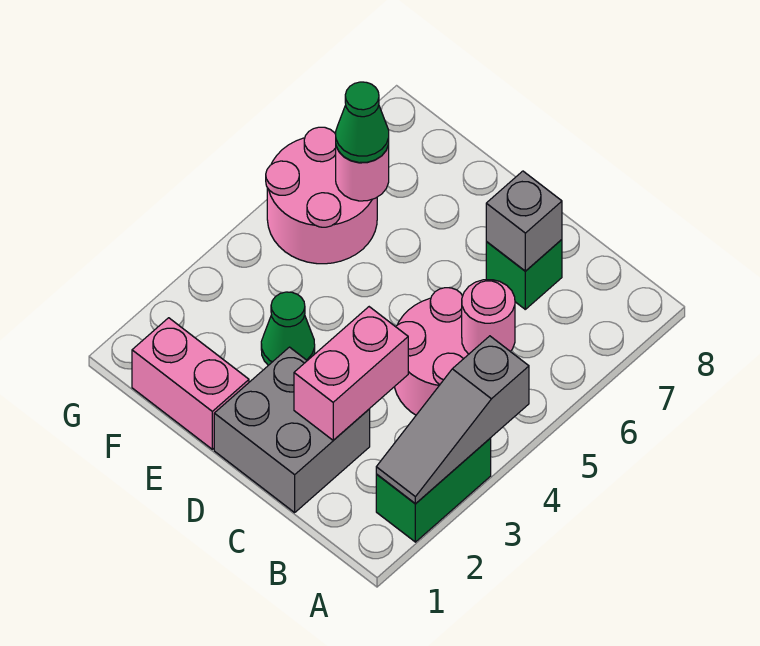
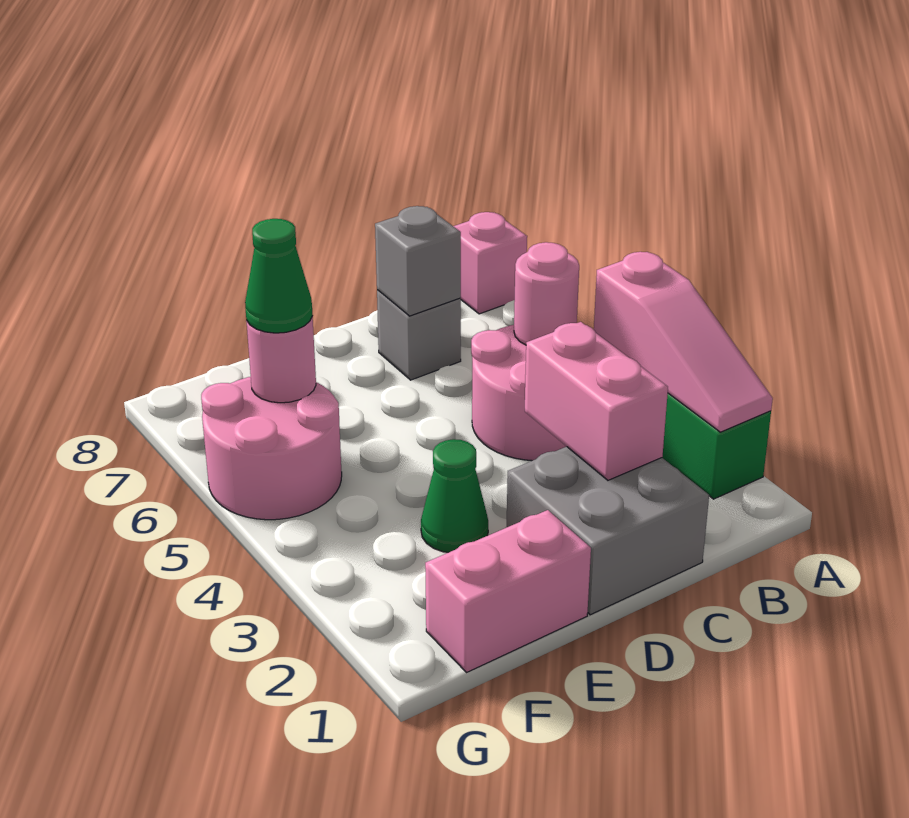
grey 1x3 slope [376,336,529,504] -> pink 1x3 slope [594,252,773,432]
none -> pink 1x1 brick [453,212,527,314]
green 1x1 brick [486,240,562,309] -> grey 1x1 brick [377,290,461,380]

